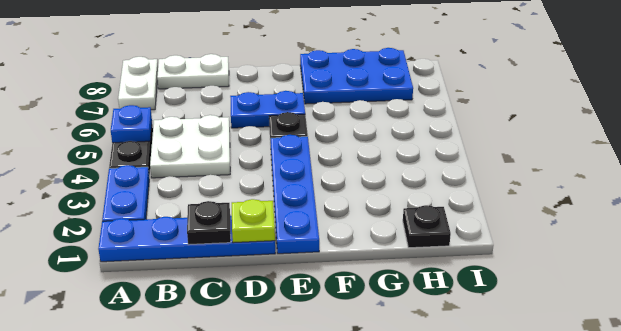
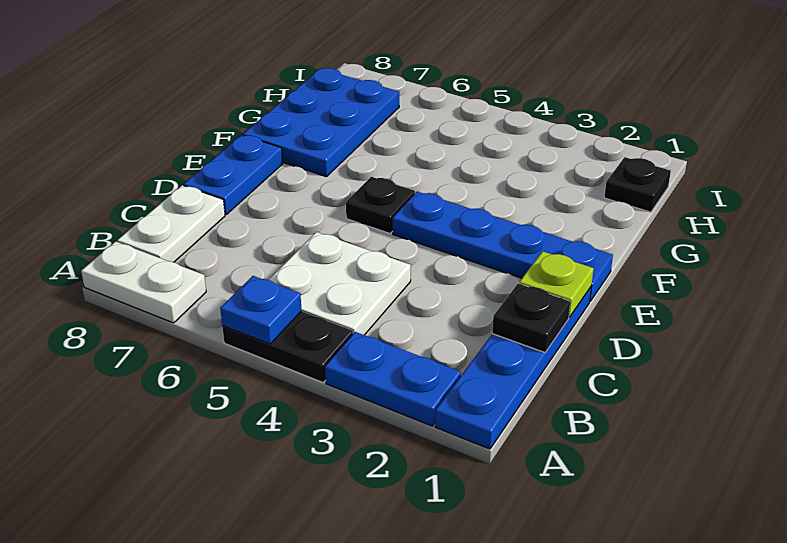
blue 1x2 plate [230,91,305,128] -> blue 1x2 plate moved to [184,135,283,214]

